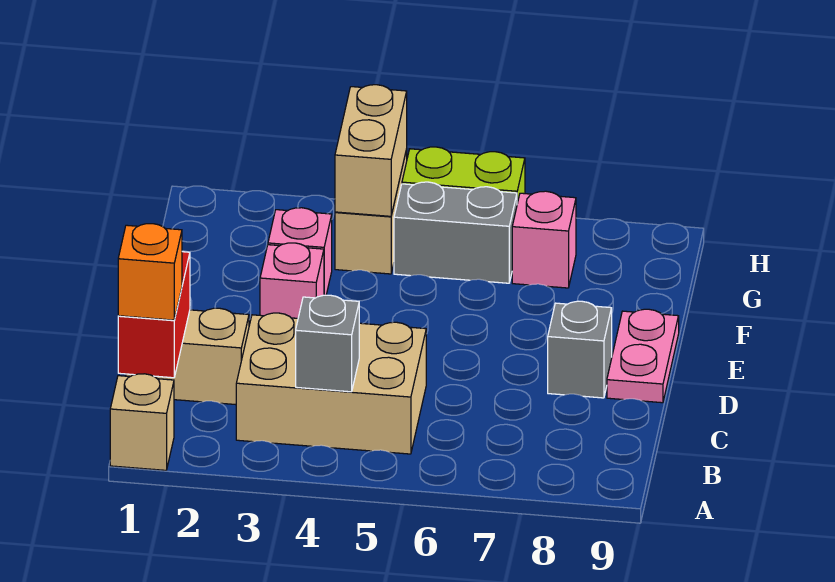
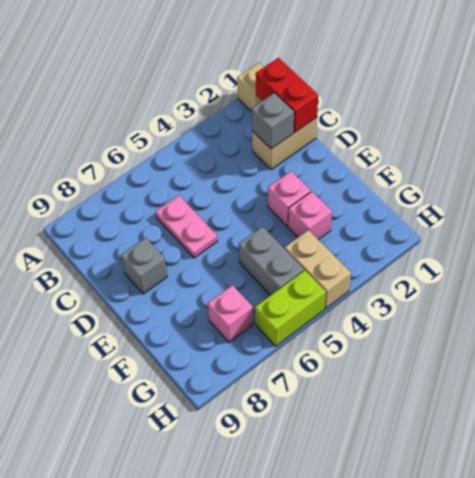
orange 1x1 brick [118,224,182,320] -> none
tan 2x3 brick [236,313,426,454] -> none
grey 1x1 brick [296,295,359,392] -> grey 1x1 brick moved to [252,93,294,149]
pink 1x2 plate [607,309,679,403] -> pink 1x2 plate moved to [156,196,217,258]
tan 1x2 brick [335,85,407,216] -> none
grey 1x2 brick [394,182,517,283] -> grey 1x2 brick turned to [239,227,304,295]

